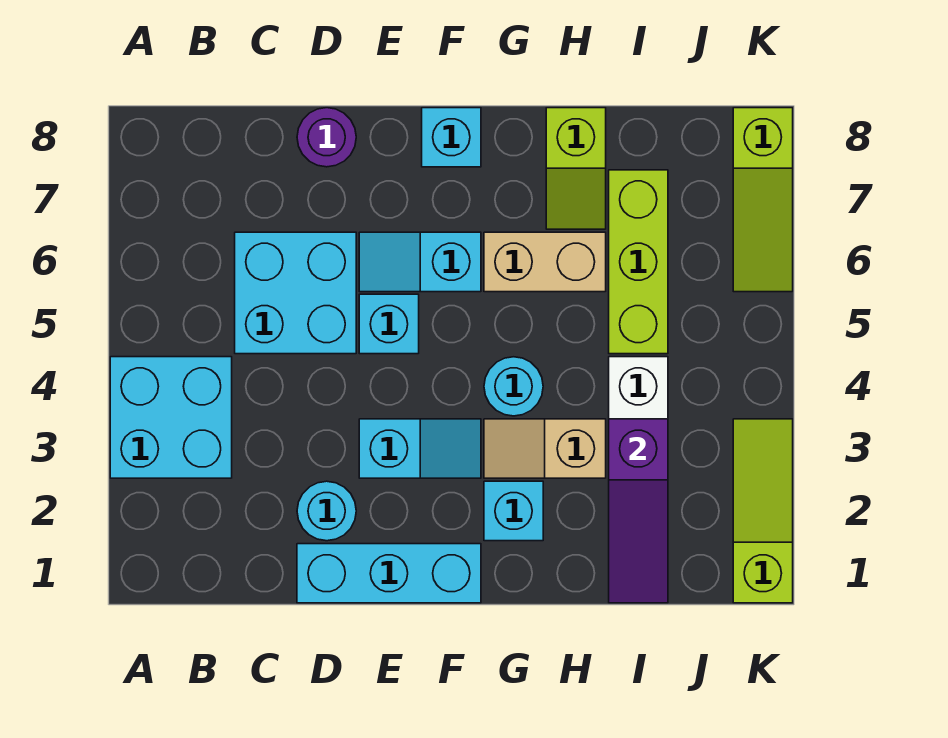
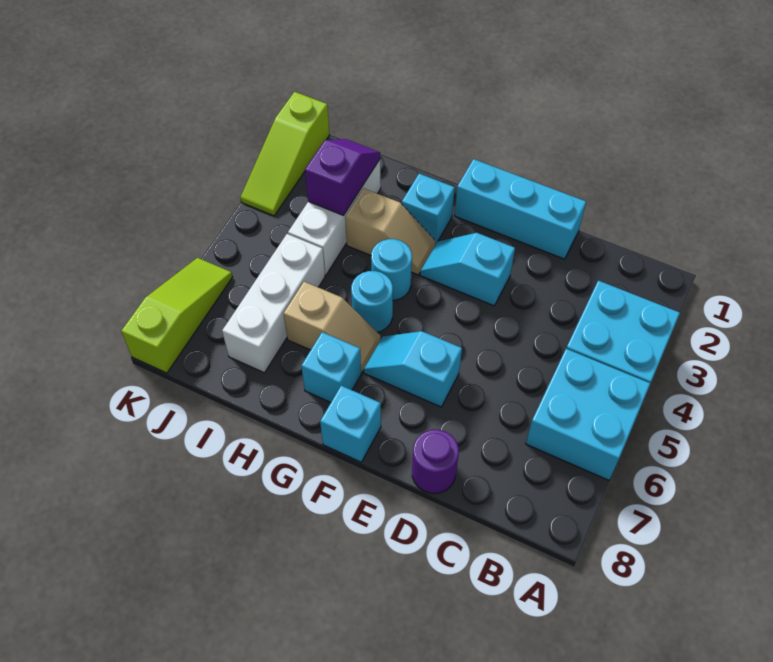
cyan 2x2 brick [235,232,356,354] -> cyan 2x2 brick moved to [526,349,650,480]
cyan 1x1 round brick [297,481,356,541] -> cyan 1x1 round brick moved to [351,271,393,332]
cyan 1x1 brick [359,294,419,354] -> cyan 1x1 brick moved to [301,332,361,402]
cyan 1x2 slope [359,232,481,292] -> cyan 1x2 slope turned to [364,331,462,407]
tan 1x2 brick [484,232,606,292] -> tan 1x2 slope [284,282,381,372]
lime 1x2 slope [546,108,606,229] -> none
purple 1x3 slope [609,419,668,603] -> purple 1x2 slope [305,139,380,215]
lime 1x3 brick [609,170,668,354] -> white 1x3 brick [222,234,325,373]

